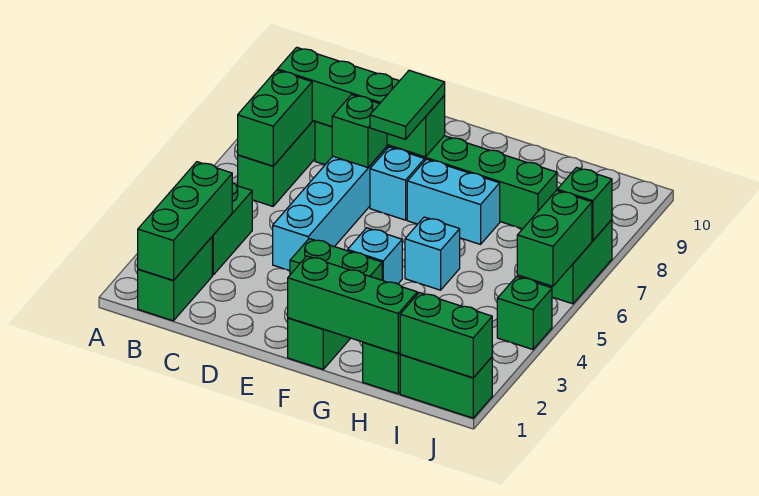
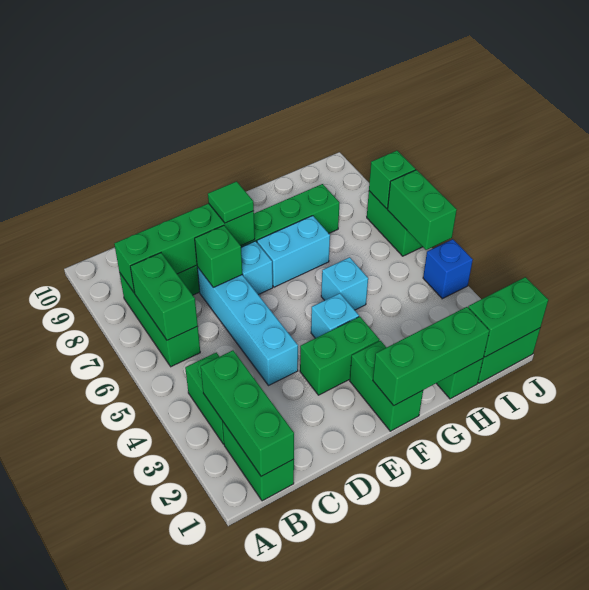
green 1x2 tile [370,70,445,139] -> green 1x1 tile [208,181,254,223]
green 1x1 brick [497,277,552,349] -> blue 1x1 brick [423,239,473,299]

